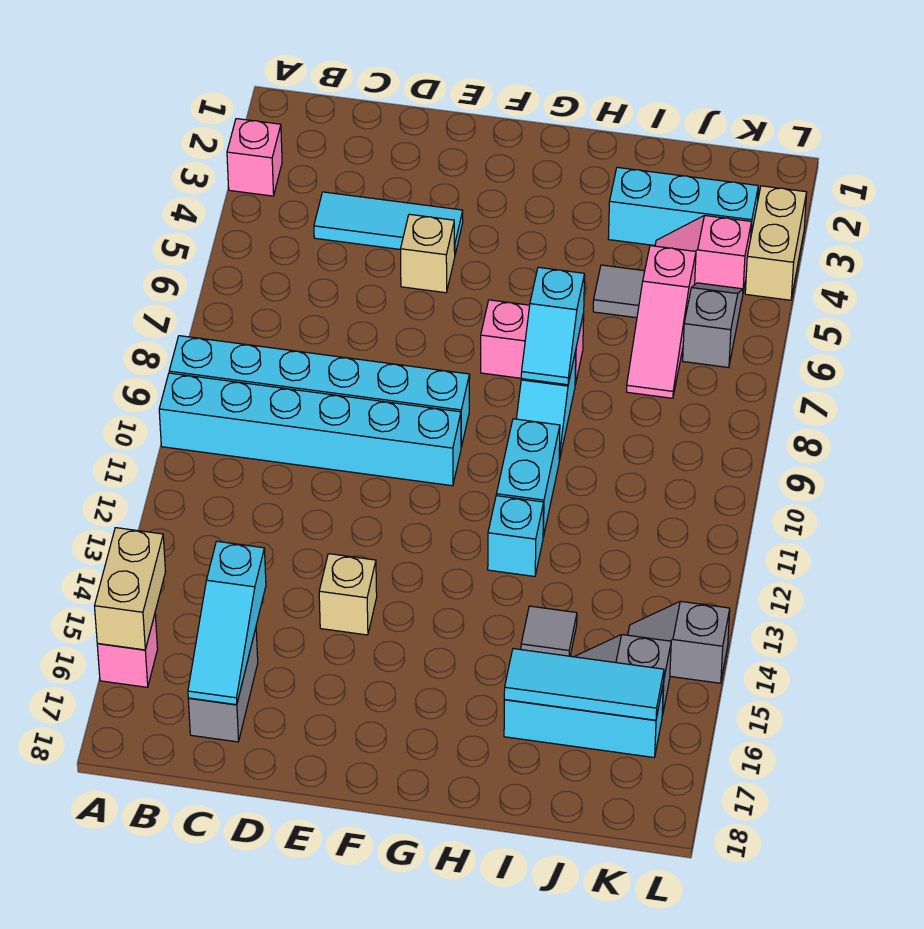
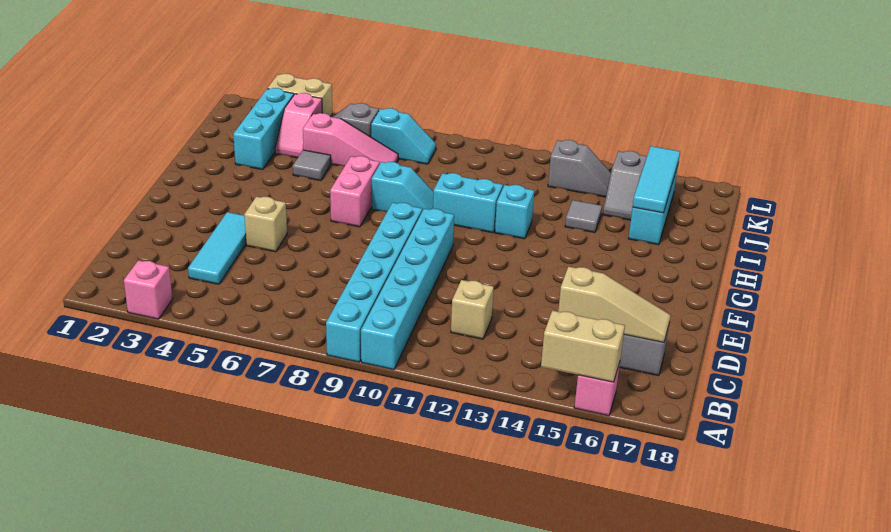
cyan 1x3 slope [188,541,266,705] -> tan 1x3 slope [558,267,670,342]
tan 1x1 brick [319,554,377,635] -> tan 1x1 brick moved to [451,280,494,339]
cyan 1x2 slope [521,267,585,385] -> cyan 1x2 slope moved to [371,108,436,164]
grey 1x2 slope [628,601,730,683] -> grey 1x2 slope turned to [548,140,611,197]

